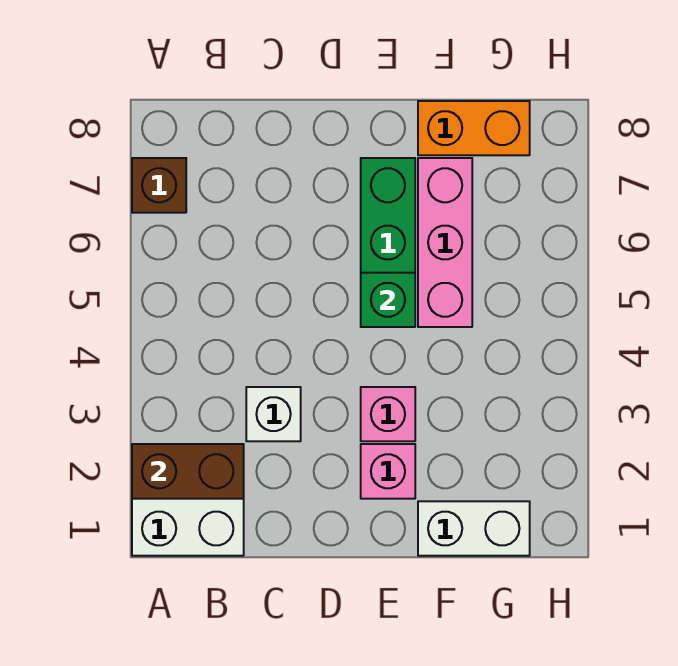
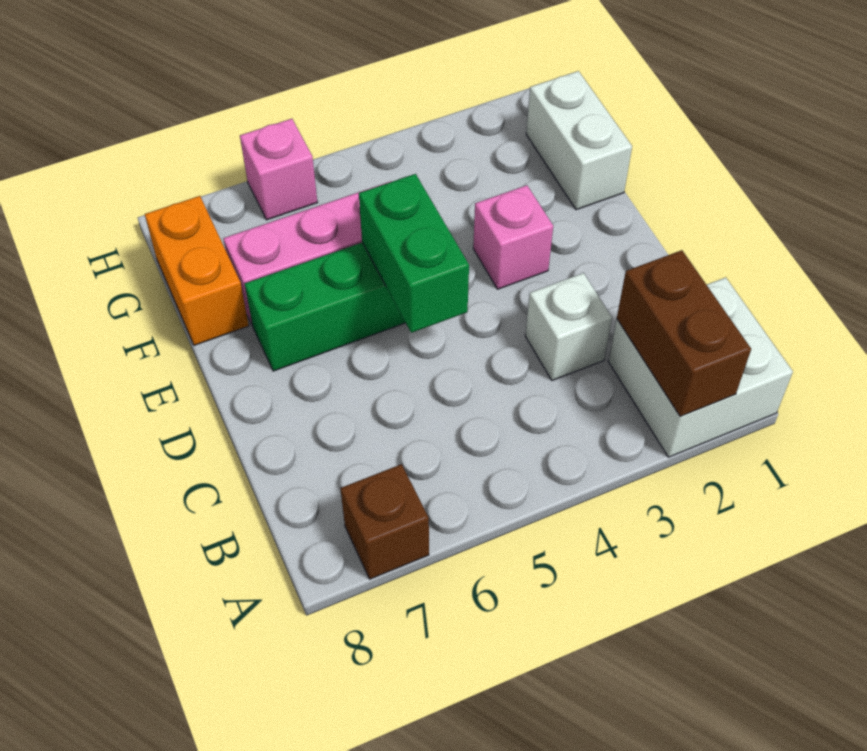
pink 1x1 brick [361,444,415,499] -> pink 1x1 brick moved to [240,119,317,220]
green 1x1 brick [361,273,415,327] -> green 1x2 brick [359,174,469,333]

